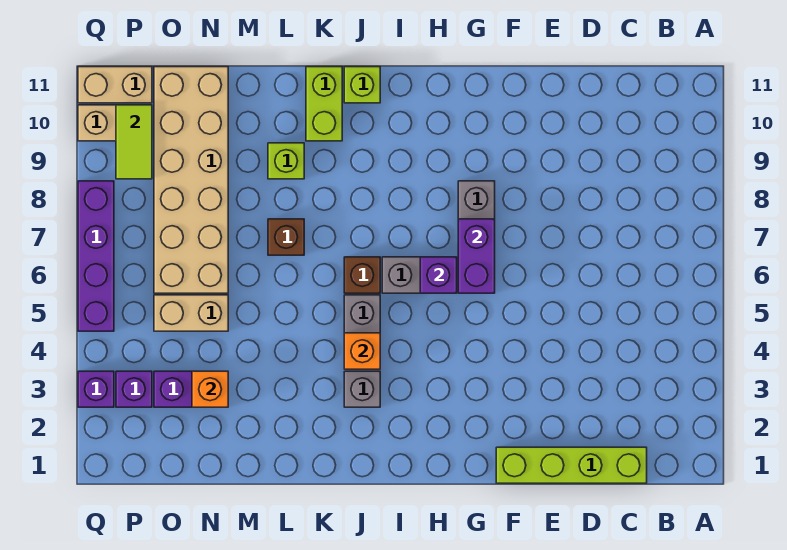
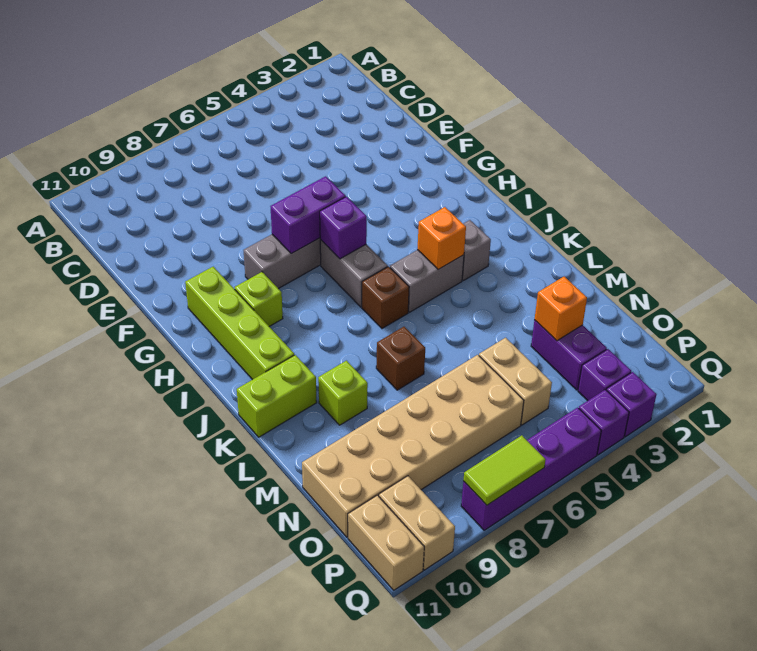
lime 1x4 brick [496,447,647,483] -> lime 1x4 brick moved to [185,267,294,380]
lime 1x1 brick [344,67,380,103] -> lime 1x1 brick moved to [235,272,283,326]
lime 1x2 tile [116,105,152,179] -> lime 1x2 tile moved to [463,435,546,505]
none -> purple 1x1 brick [579,390,629,455]

